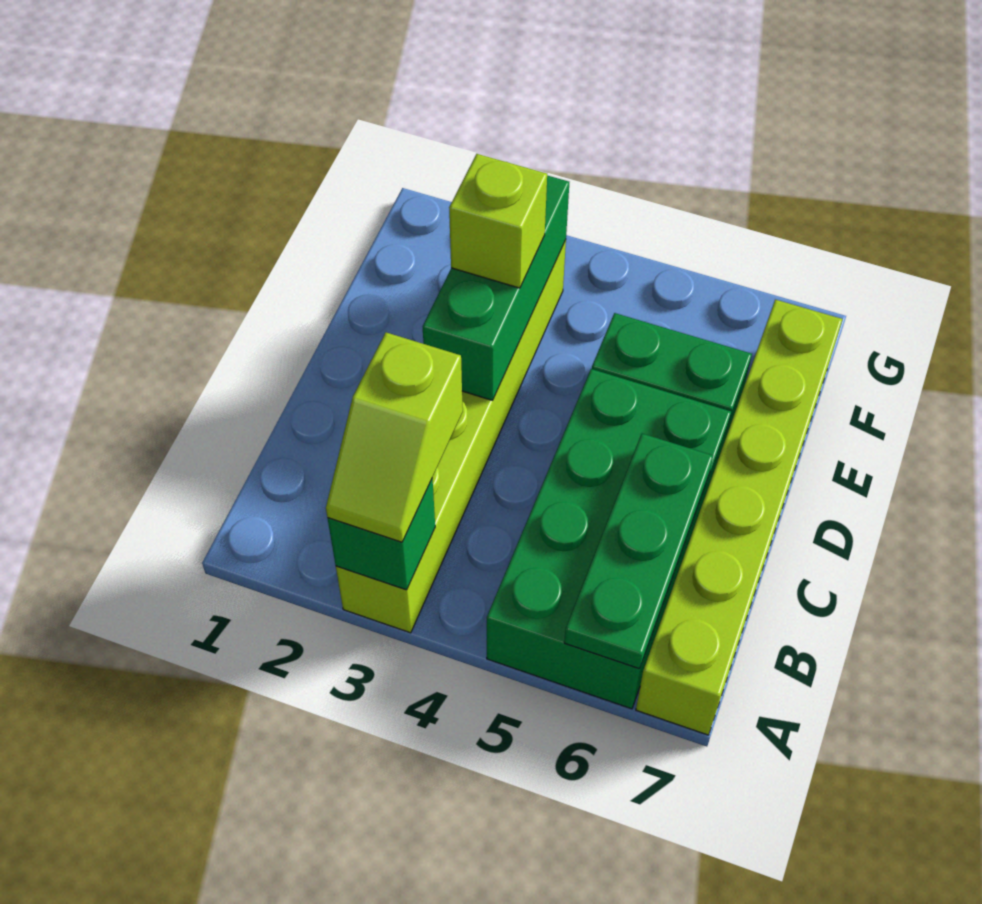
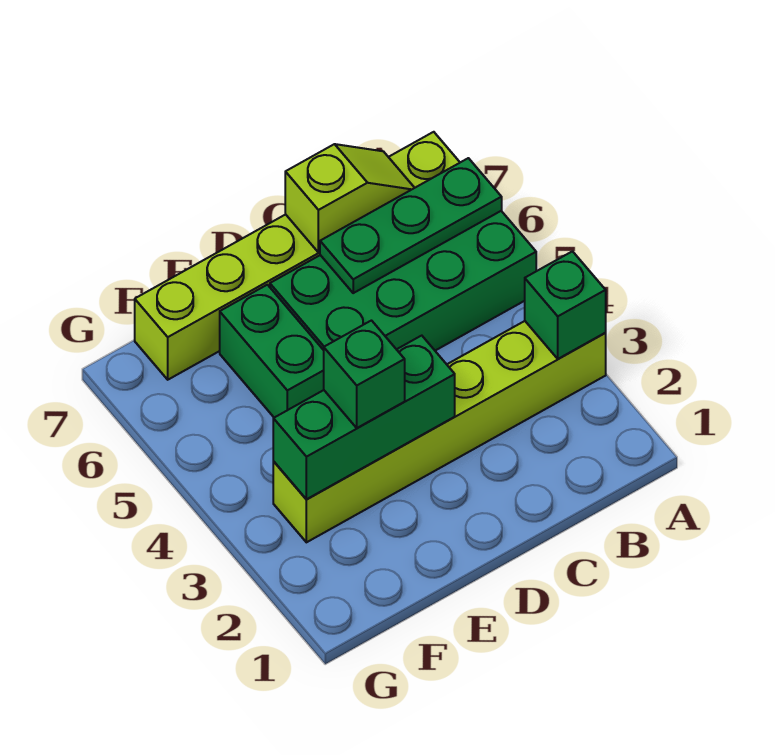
lime 1x2 slope [326,332,463,542] -> lime 1x2 slope moved to [285,144,414,253]
lime 1x1 brick [449,154,547,288] -> green 1x1 brick [324,321,405,428]

